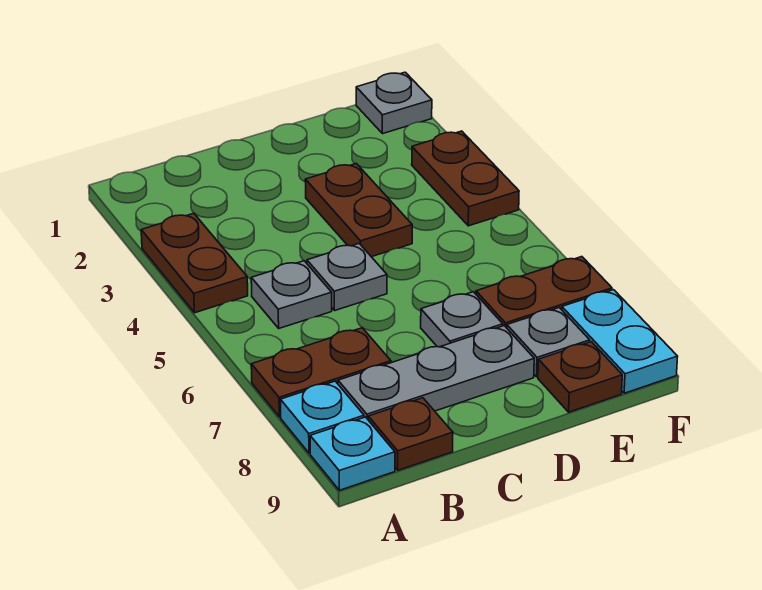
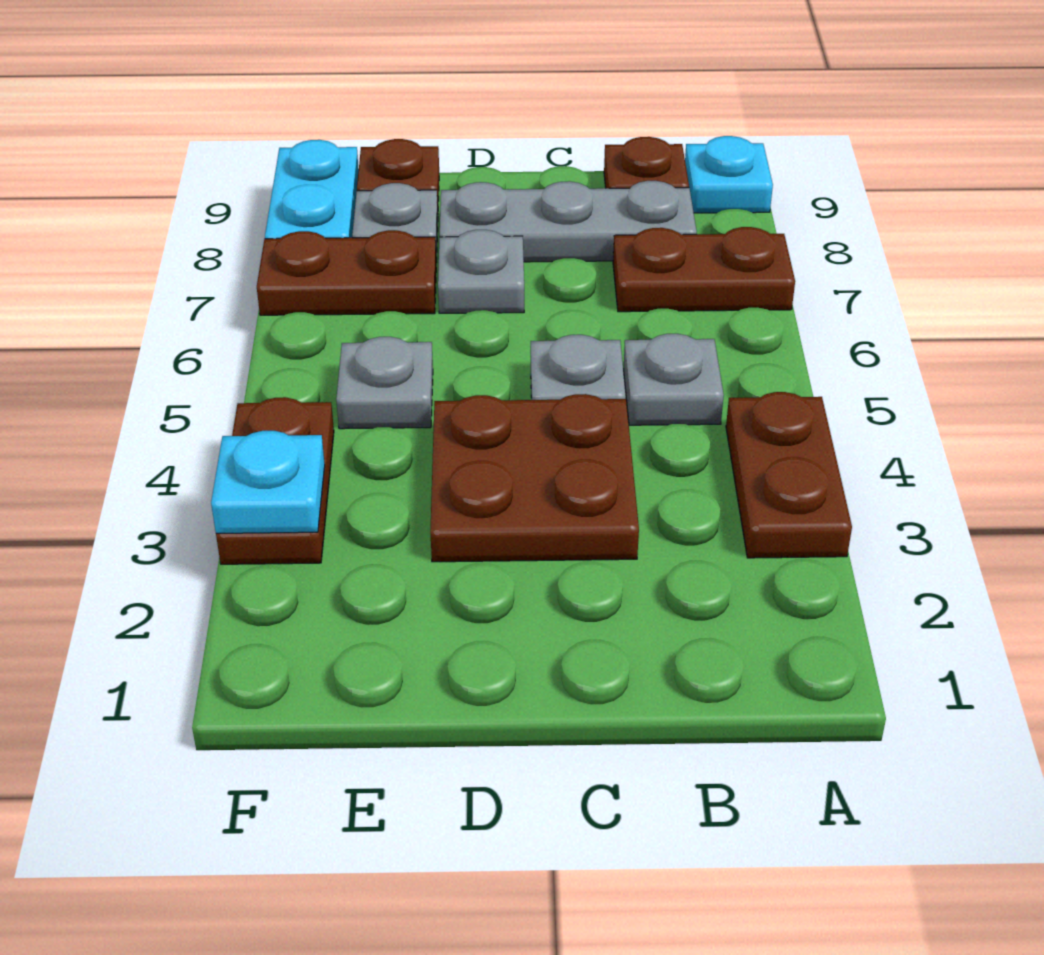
cyan 1x1 plate [280,381,364,453] -> cyan 1x1 plate moved to [211,431,325,533]
brown 1x2 plate [305,164,412,257] -> brown 2x2 plate [430,394,639,562]
grey 1x1 plate [356,72,432,134] -> grey 1x1 plate moved to [336,337,433,429]

